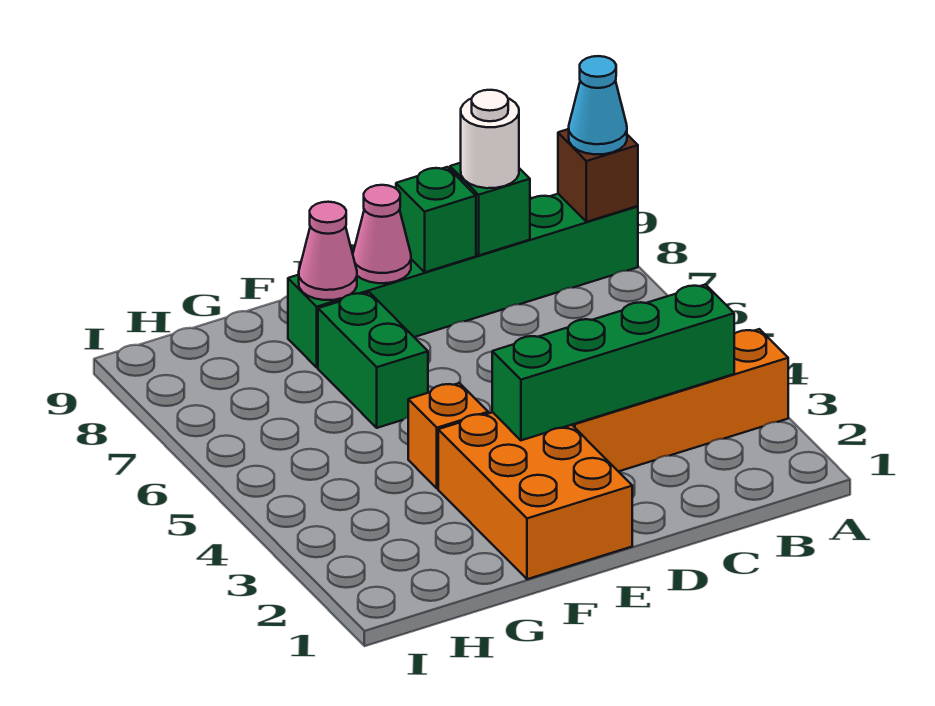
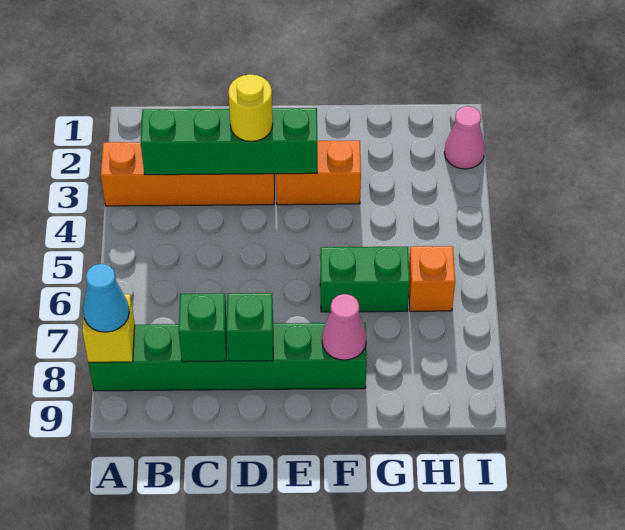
brown 1x1 brick [558,129,638,222] -> yellow 1x1 brick [83,294,135,362]
white 1x1 round brick [461,90,519,188] -> none
none -> yellow 1x1 round brick [228,74,273,142]
orange 2x3 brick [438,412,632,579] -> orange 1x2 brick [276,141,361,205]
pink 1x1 cone [353,185,411,283] -> pink 1x1 cone moved to [444,106,485,169]
orange 1x1 brick [408,383,488,488] -> orange 1x1 brick moved to [409,246,455,311]
green 1x2 brick [318,292,428,428] -> green 1x2 brick turned to [320,247,410,312]

